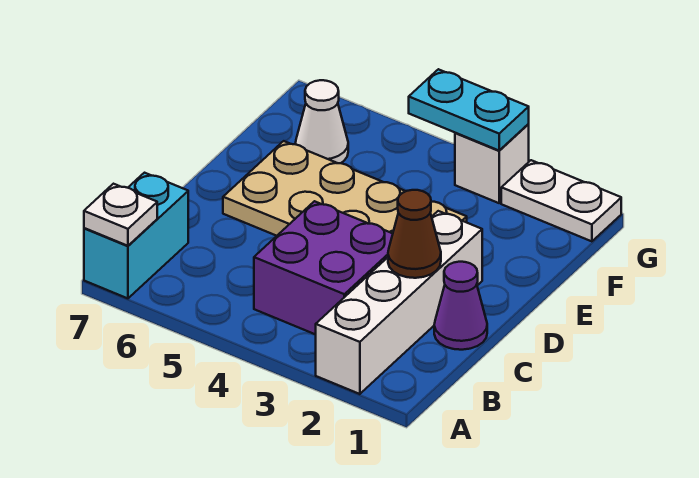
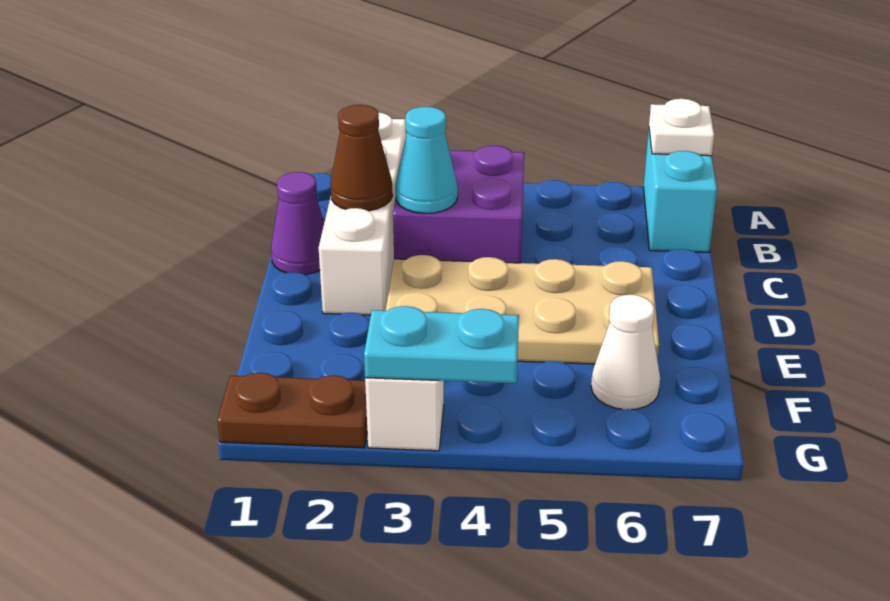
none -> cyan 1x1 cone [395,107,458,214]
white 1x2 plate [501,160,621,241] -> brown 1x2 plate [217,373,367,448]

